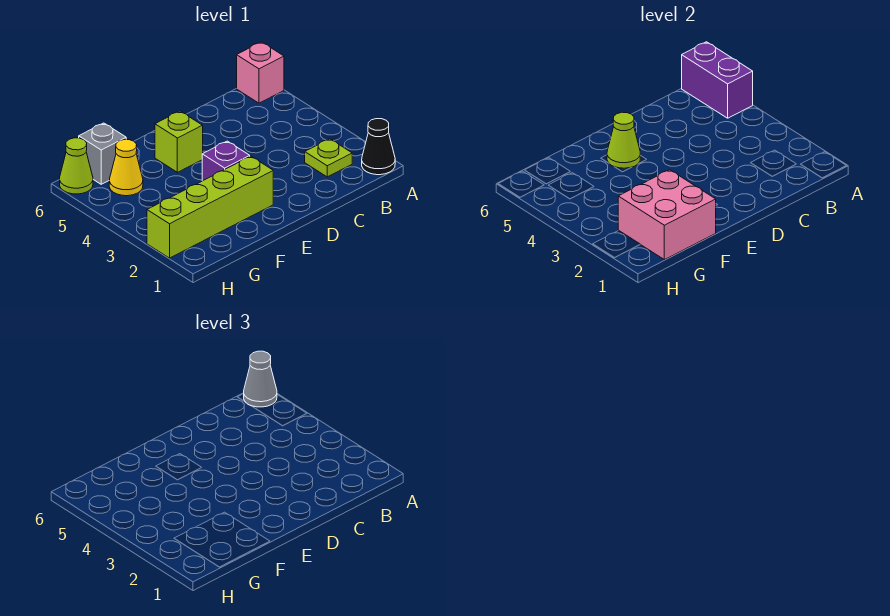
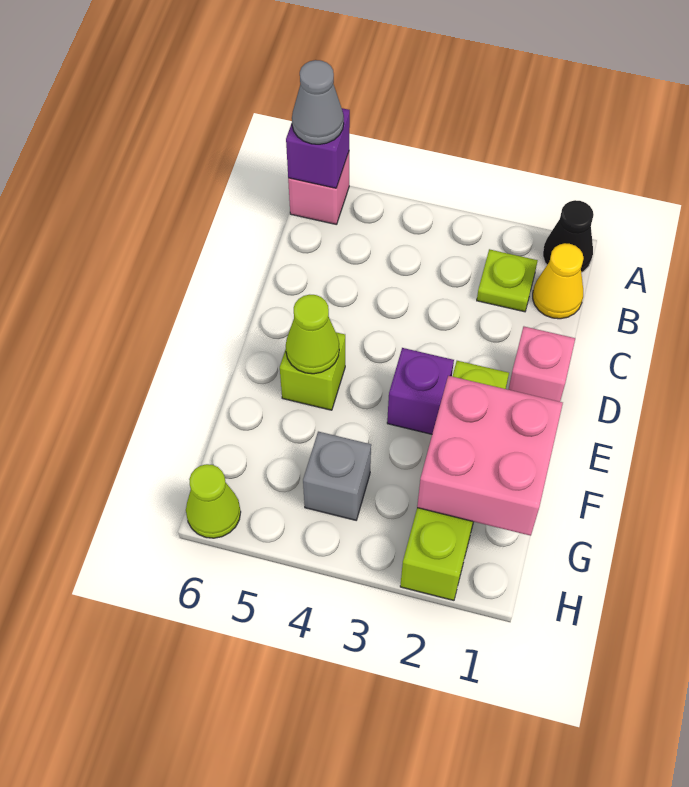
purple 1x2 brick [682,42,753,118] -> purple 1x1 brick [286,108,350,188]
none -> pink 1x1 brick [508,327,575,402]
yellow 1x1 cone [109,140,143,196] -> yellow 1x1 cone moved to [533,243,584,319]
grey 1x1 brick [79,123,126,184] -> grey 1x1 brick moved to [303,432,371,520]

